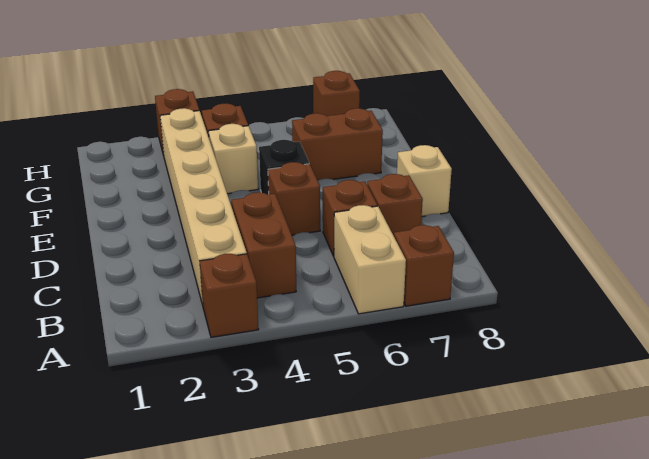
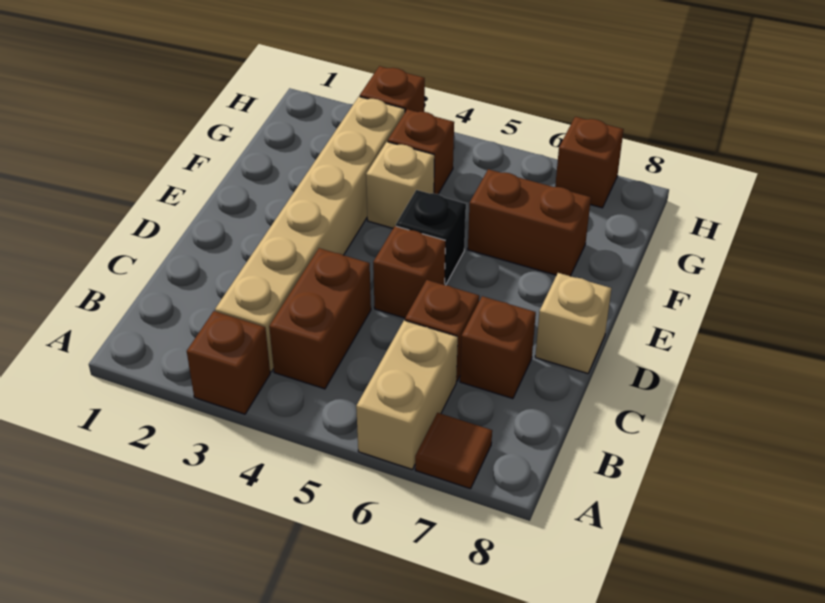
brown 1x1 brick [394,225,454,306] -> brown 1x1 tile [415,413,492,489]

